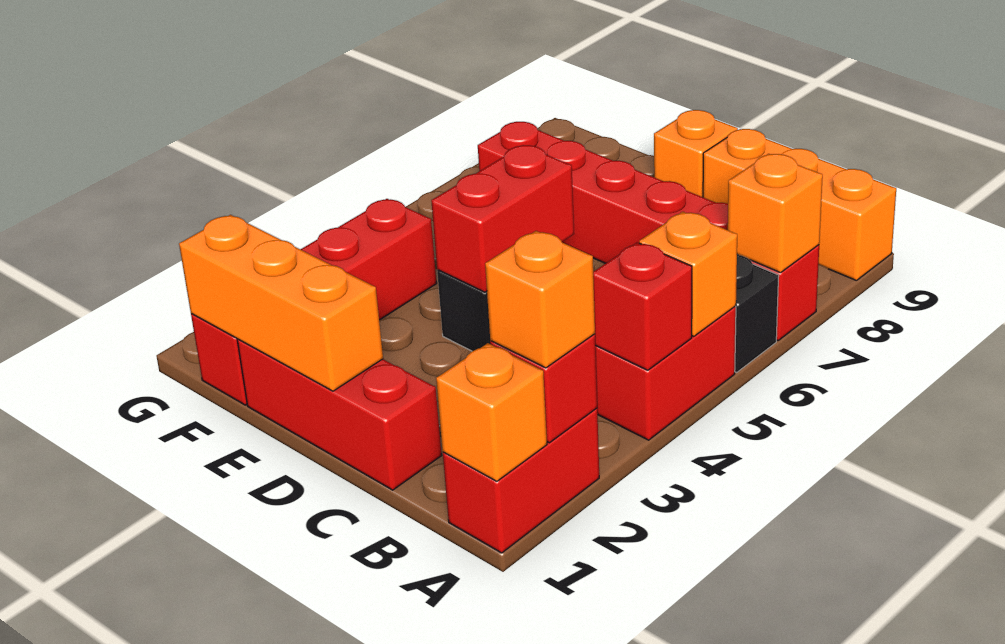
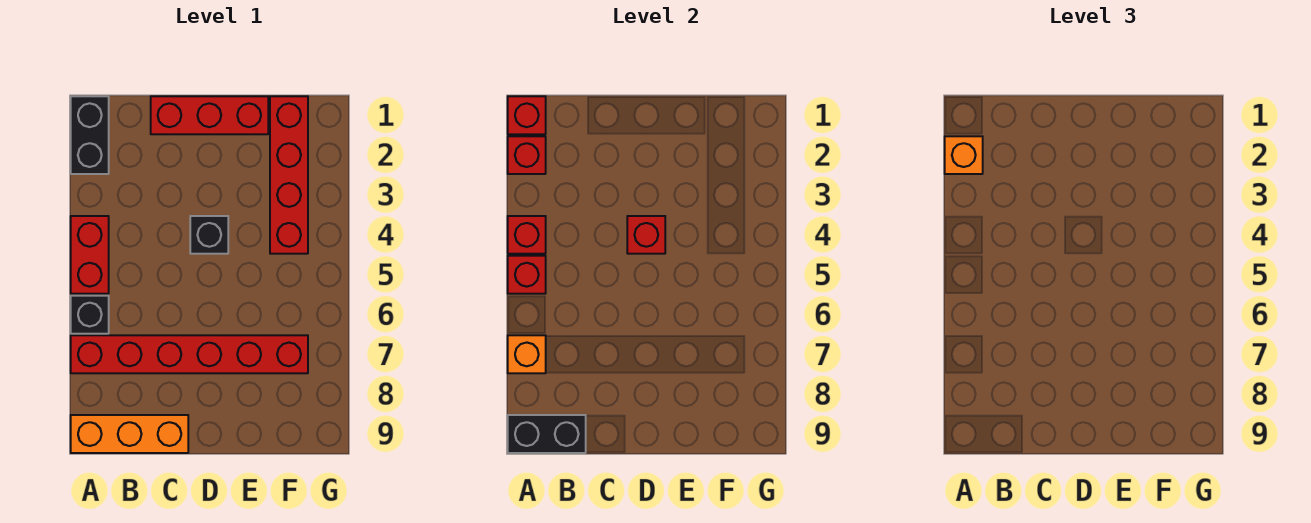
red 1x2 brick [443,408,599,553] -> black 1x2 brick [71,96,109,174]
orange 1x1 brick [436,343,547,481] -> red 1x1 brick [508,96,546,134]
orange 1x1 brick [639,212,737,336] -> red 1x1 brick [508,256,546,294]
none -> black 1x2 brick [508,415,586,453]
orange 1x3 brick [179,215,383,391] -> none
red 1x2 brick [431,145,574,292] -> red 1x1 brick [627,216,665,254]
orange 1x1 brick [654,110,738,197] -> none

